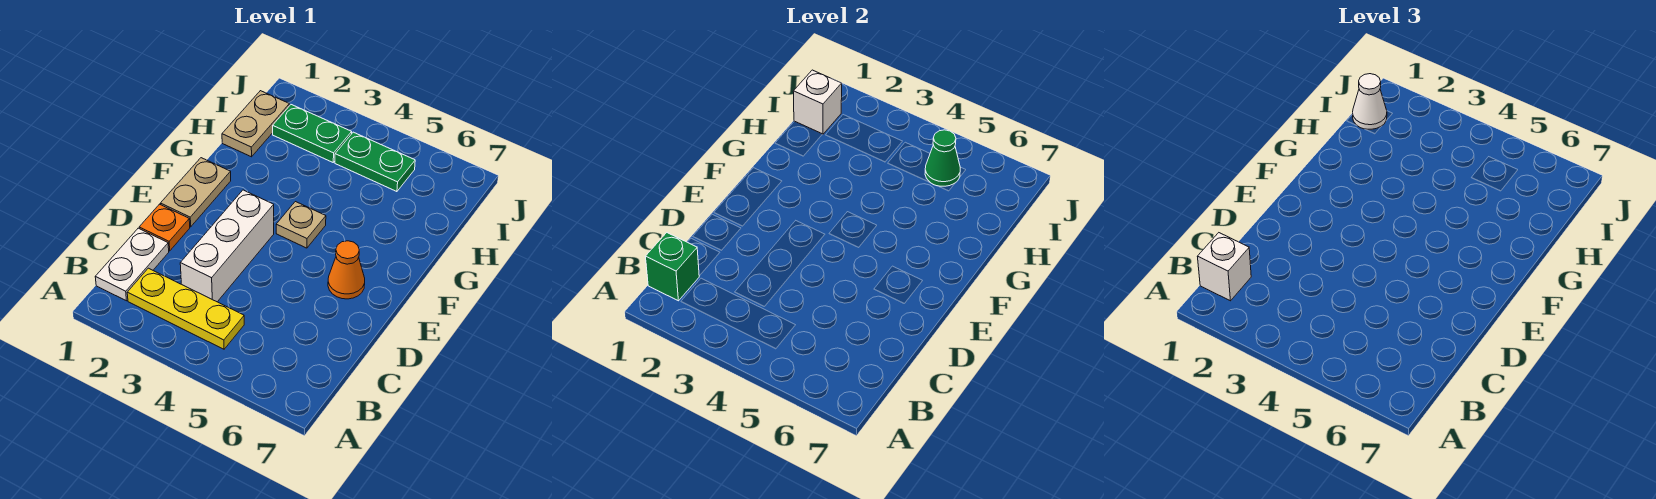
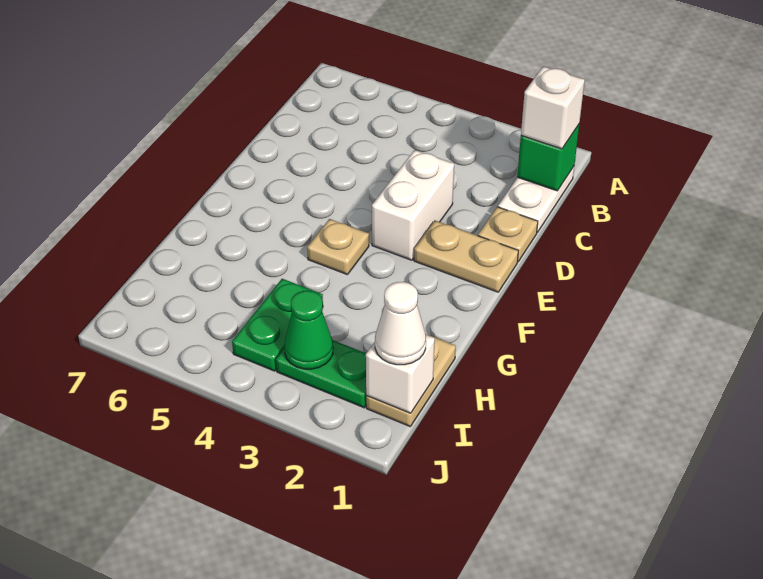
yellow 1x3 plate [127,268,244,349] -> none
white 1x3 brick [180,190,274,302] -> white 1x2 brick [372,150,454,260]
orange 1x1 plate [139,204,190,251] -> tan 1x1 plate [478,207,538,262]
tan 1x2 plate [160,158,231,227] -> tan 1x2 plate turned to [414,221,518,292]
orange 1x1 cone [328,241,365,299] -> none
green 1x2 plate [335,132,415,192] -> green 1x2 plate turned to [232,279,323,371]
green 1x1 cone [925,130,960,186] -> green 1x1 cone moved to [284,291,333,369]

